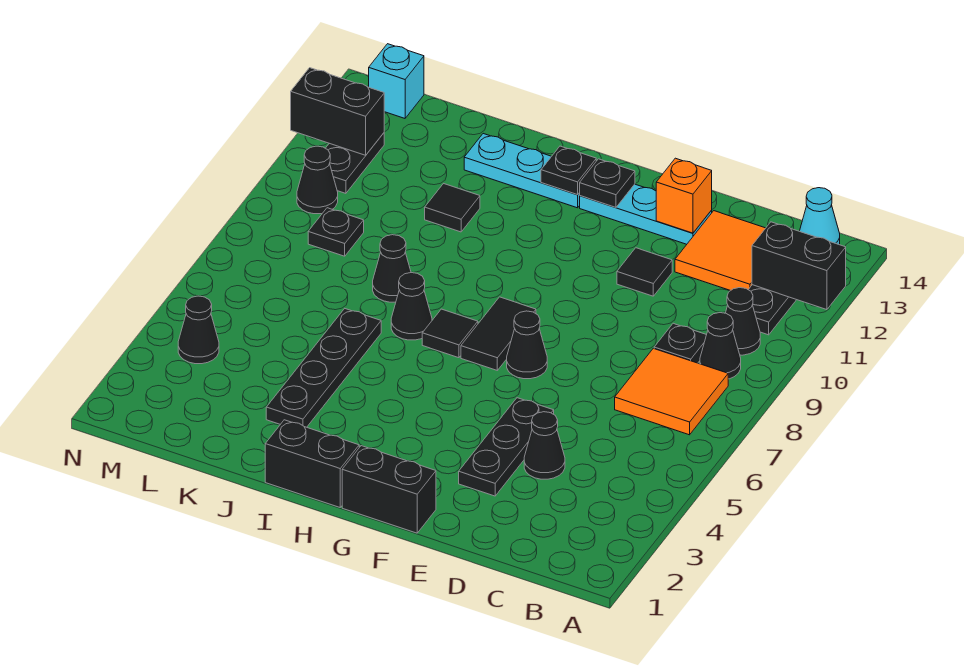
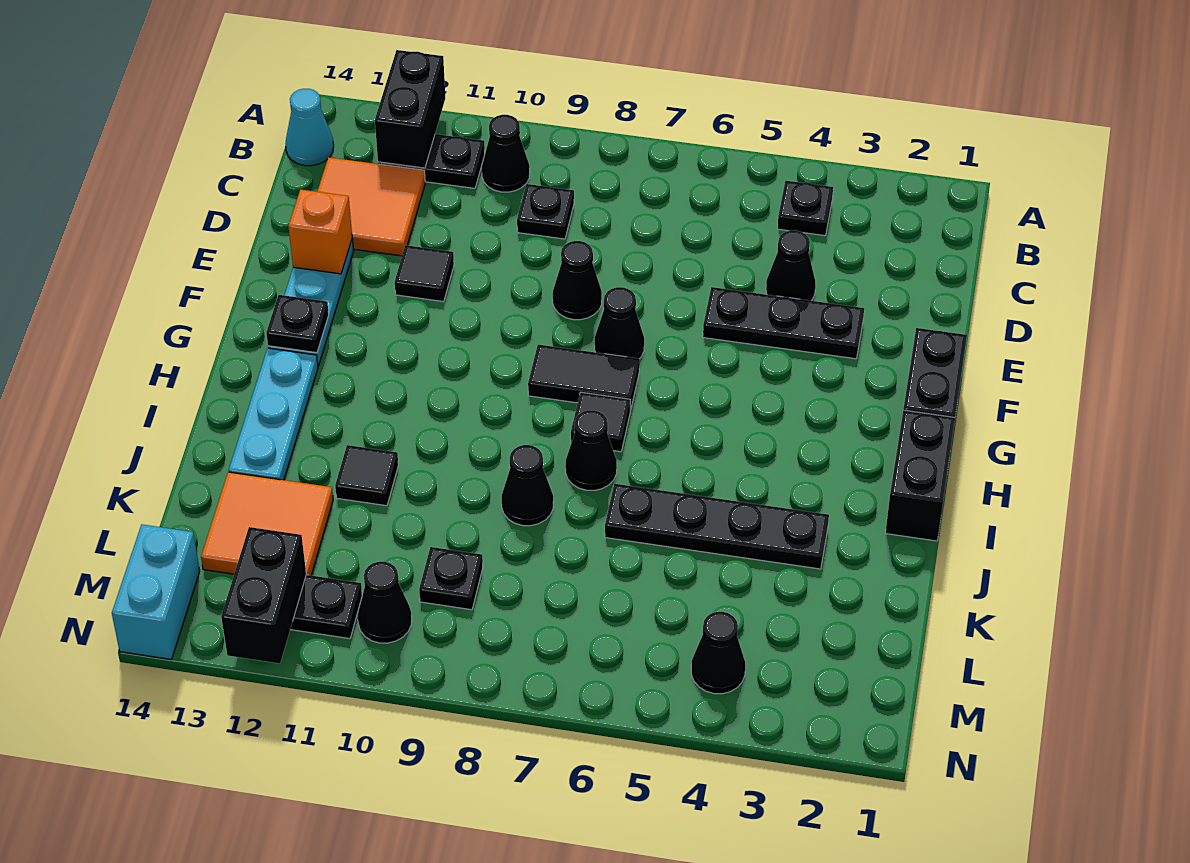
orange 2x2 tile [615,348,728,435] -> orange 2x2 tile moved to [201,472,333,575]
black 1x1 cone [700,313,741,379] -> black 1x1 cone moved to [553,241,602,320]
black 1x1 plate [541,146,596,195] -> black 1x1 plate moved to [778,181,833,235]
cyan 1x1 brick [369,44,424,118] -> cyan 1x2 brick [112,524,200,659]

